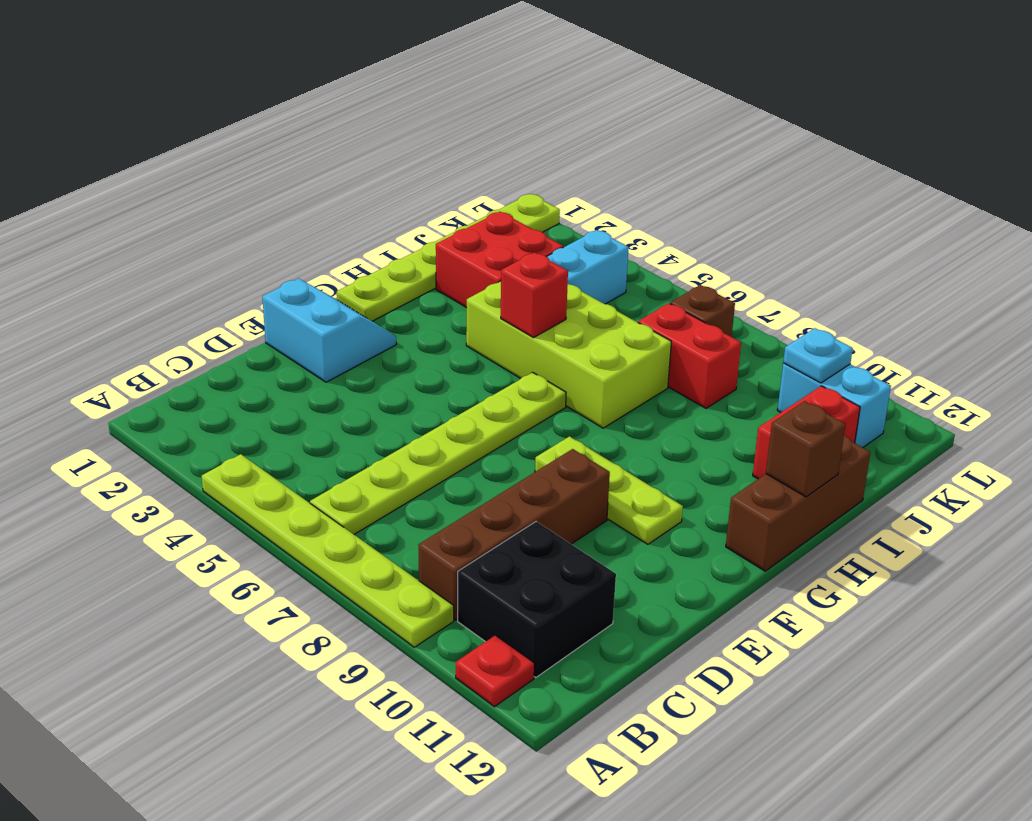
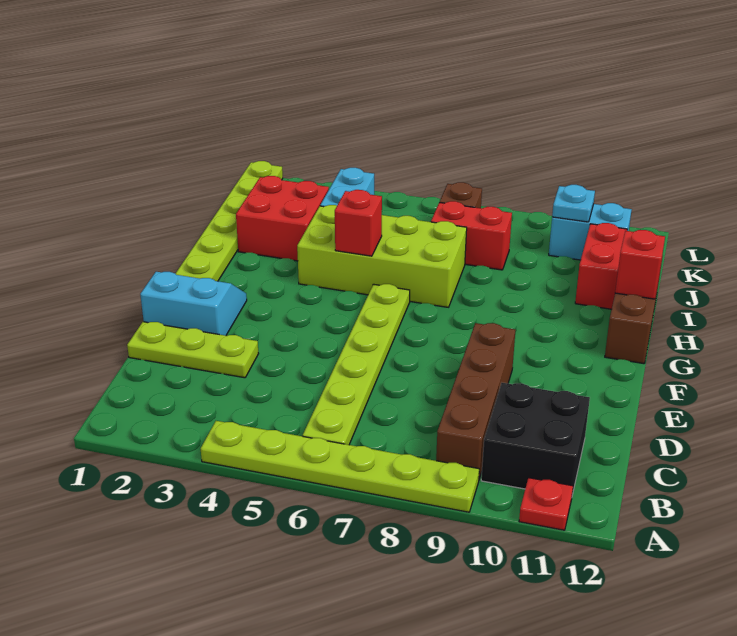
lime 1x3 plate [535,436,683,544] -> lime 1x3 plate moved to [127,322,259,378]
brown 1x1 brick [766,401,846,497] -> red 1x1 brick [615,230,665,299]

